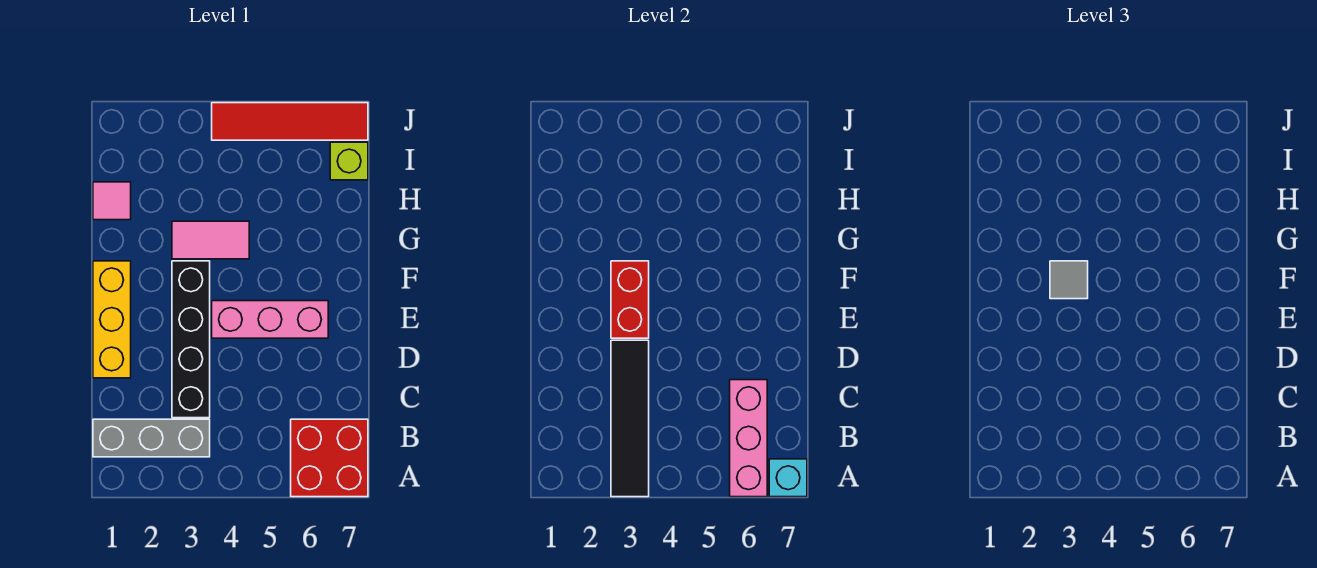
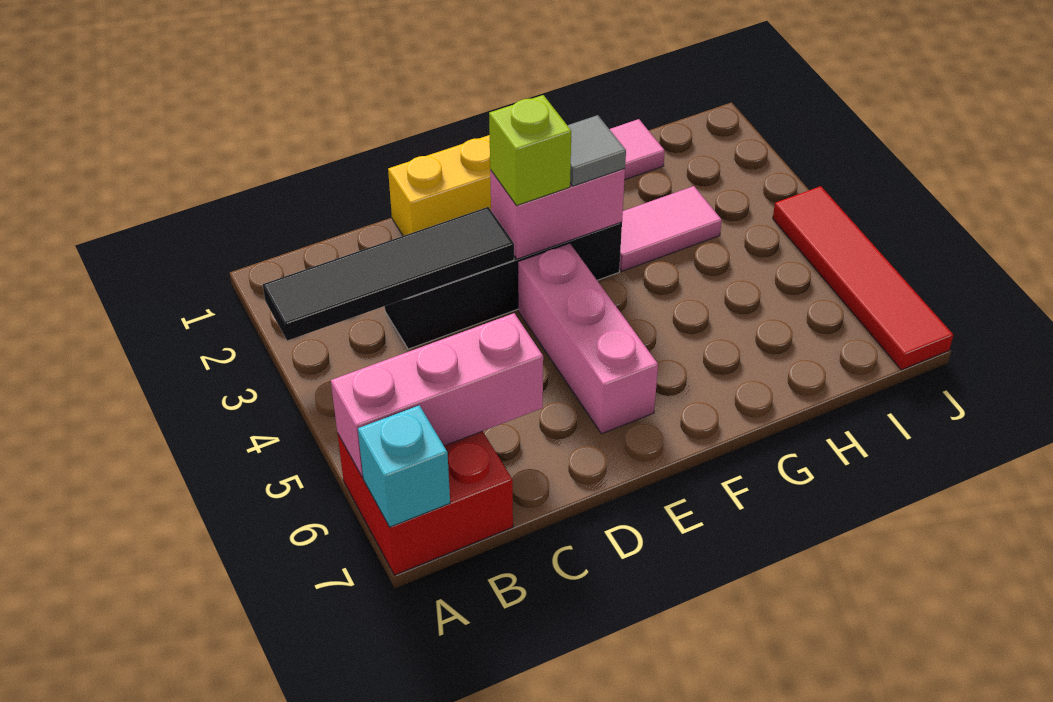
grey 1x3 brick [93,419,210,457] -> none
red 1x2 brick [611,261,649,338] -> pink 1x2 brick [490,169,625,259]
pink 1x2 tile [172,221,249,259] -> pink 1x2 tile turned to [620,186,722,271]
lime 1x1 brick [330,142,368,180] -> lime 1x1 brick moved to [489,95,571,206]

